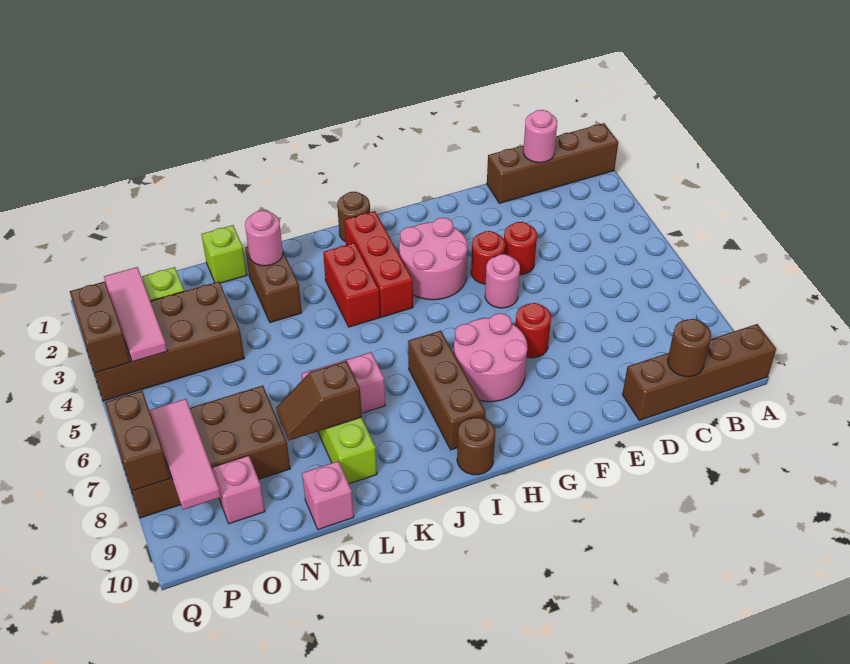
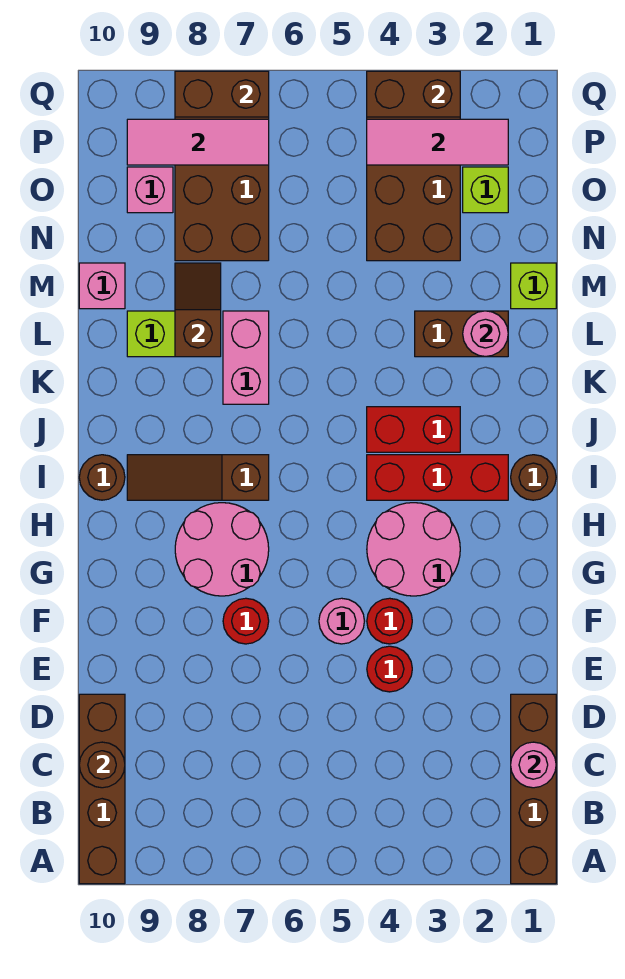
brown 1x3 brick [408,331,486,450] -> brown 1x3 slope [127,455,269,500]

